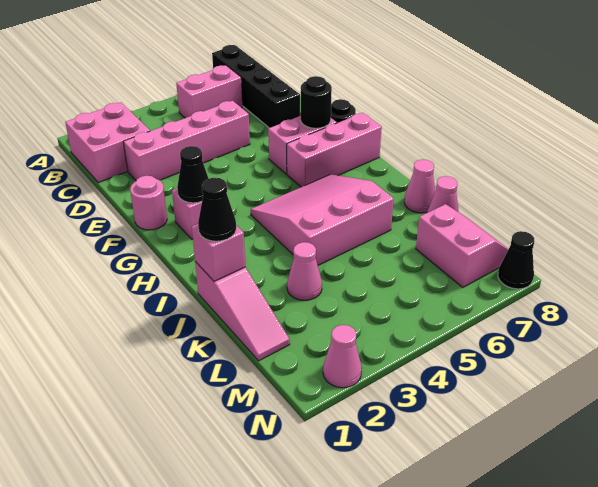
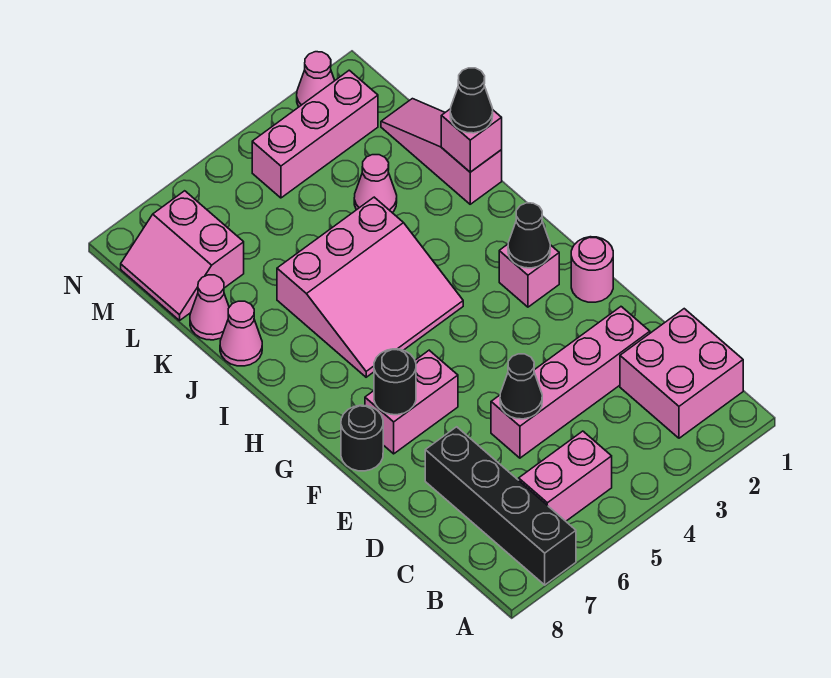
pink 1x3 brick [287,113,382,187] -> pink 1x3 brick moved to [252,70,378,198]
black 1x1 cone [498,231,534,289] -> black 1x1 cone moved to [500,354,542,419]

